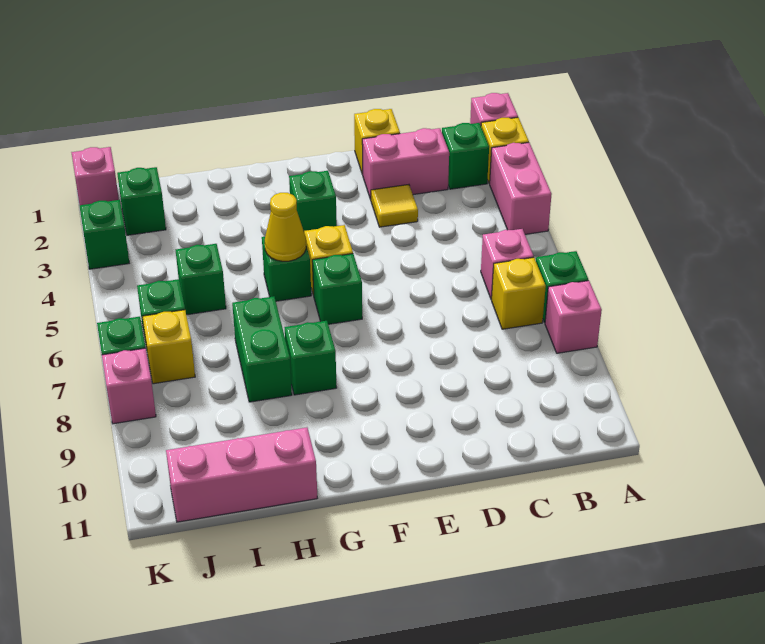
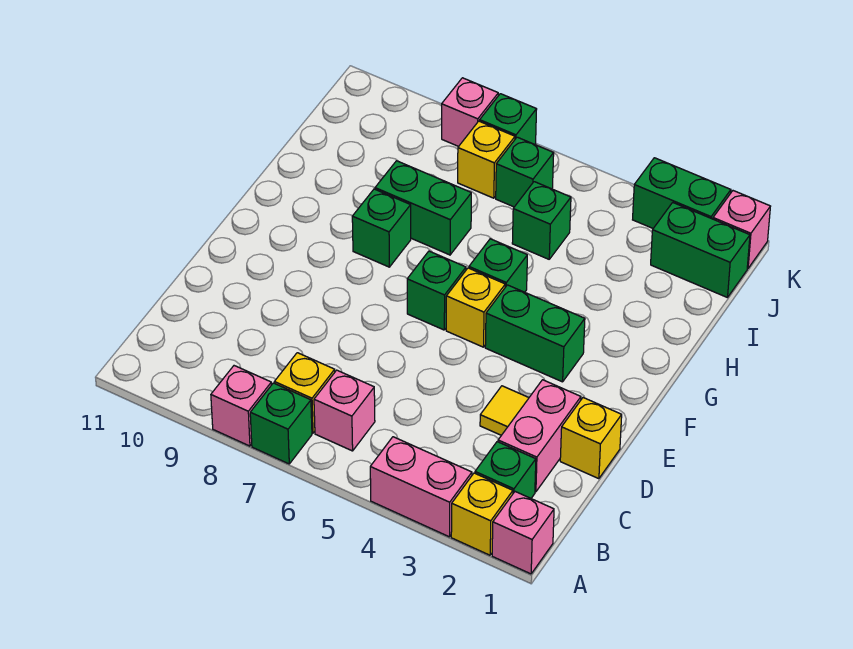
green 1x1 brick [289,171,337,231] -> green 1x2 brick [485,285,585,382]
yellow 1x1 cone [265,193,306,261] -> none
pink 1x3 brick [166,428,317,522] -> none
green 1x1 brick [117,167,166,235] -> green 1x2 brick [651,203,750,298]
green 1x1 brick [79,200,129,269] -> green 1x2 brick [633,158,731,228]

